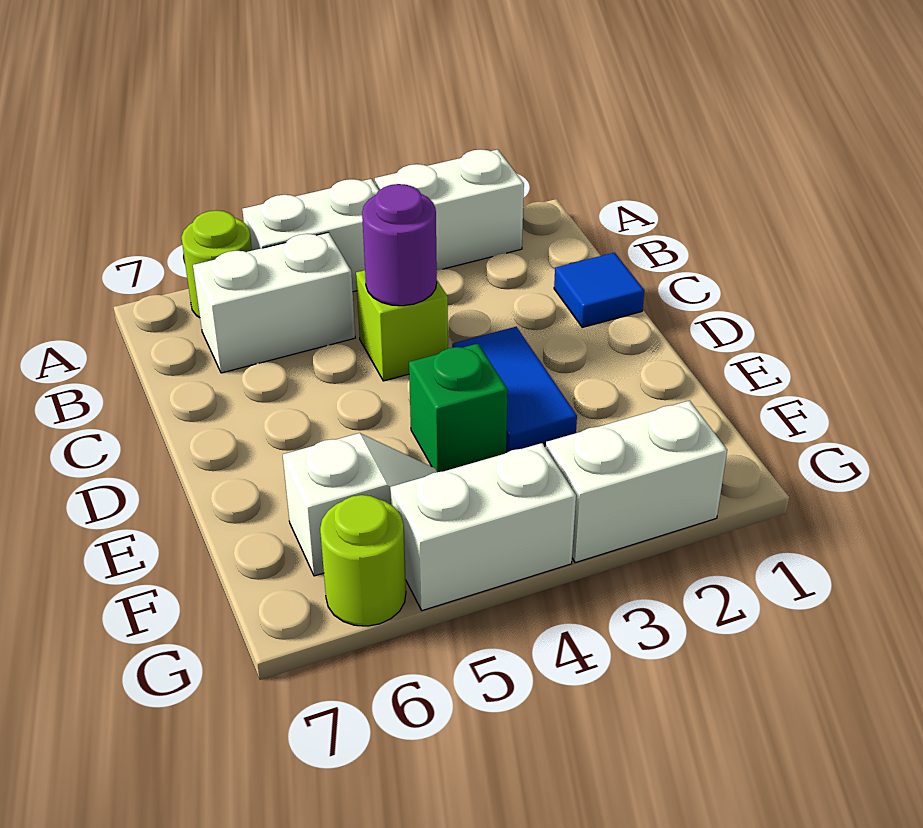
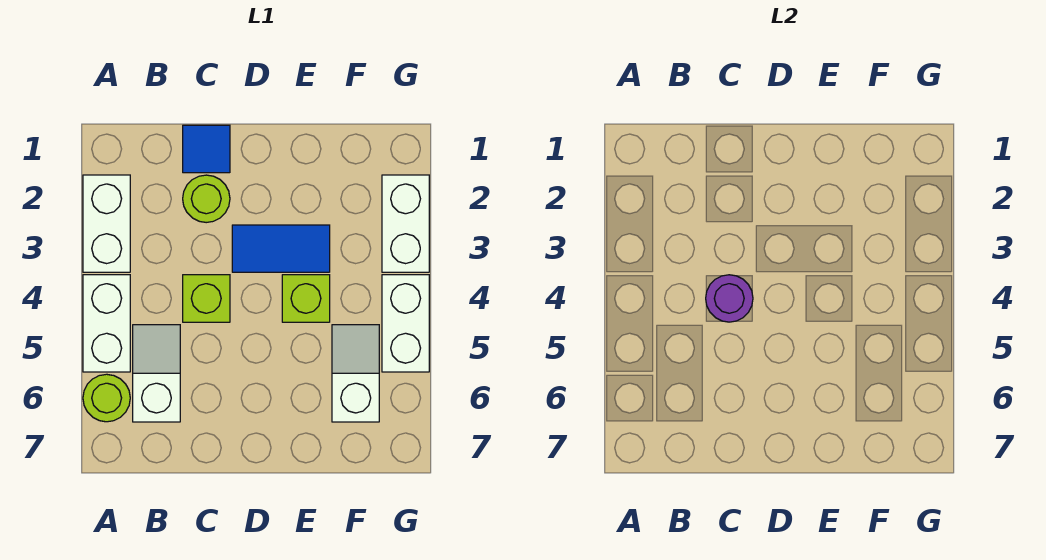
white 1x2 brick [193,232,355,373] -> white 1x2 slope [133,325,180,422]
green 1x1 brick [409,344,508,472] -> lime 1x1 brick [282,275,330,322]
lime 1x1 round brick [320,495,406,626] -> lime 1x1 round brick moved to [183,175,230,223]

